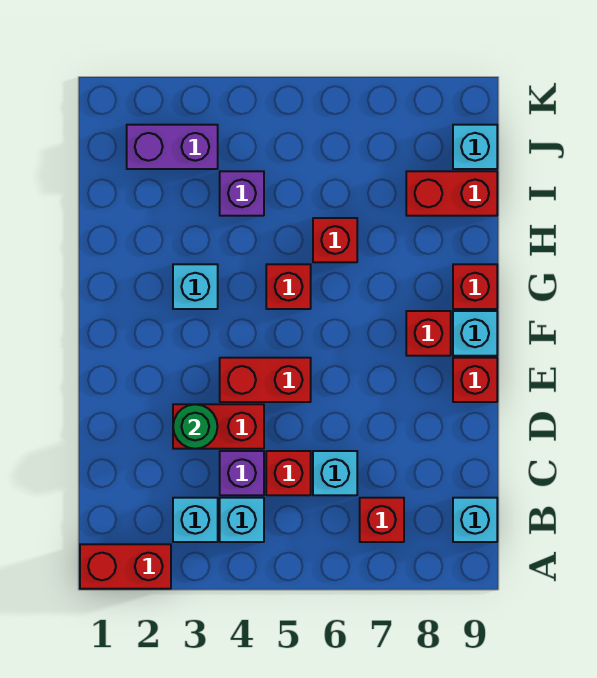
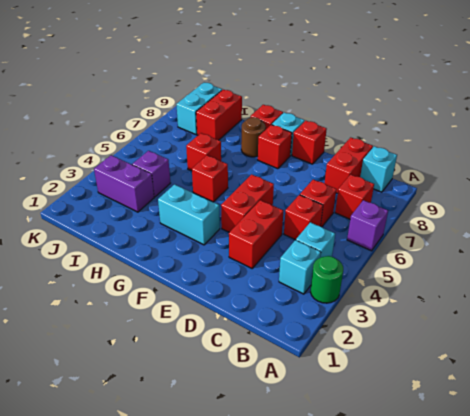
red 1x2 brick [80,544,171,589] -> red 1x2 brick moved to [325,137,373,194]
purple 1x1 brick [220,451,264,495] -> purple 1x1 brick moved to [347,200,388,251]
cyan 1x1 brick [313,451,357,495] -> red 1x1 brick [300,179,336,227]
green 1x1 round brick [173,404,217,449] -> green 1x1 round brick moved to [311,256,343,303]
cyan 1x1 brick [173,264,218,309] -> cyan 1x2 brick [158,184,220,245]
none -> brown 1x1 round brick [241,117,266,157]
purple 1x2 brick [127,125,218,169] -> purple 1x2 brick turned to [94,155,154,212]
cyan 1x1 brick [453,125,497,169] -> cyan 1x2 brick [176,82,222,135]

